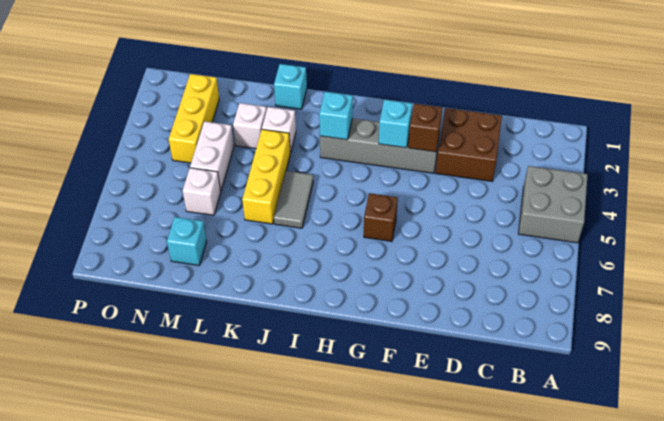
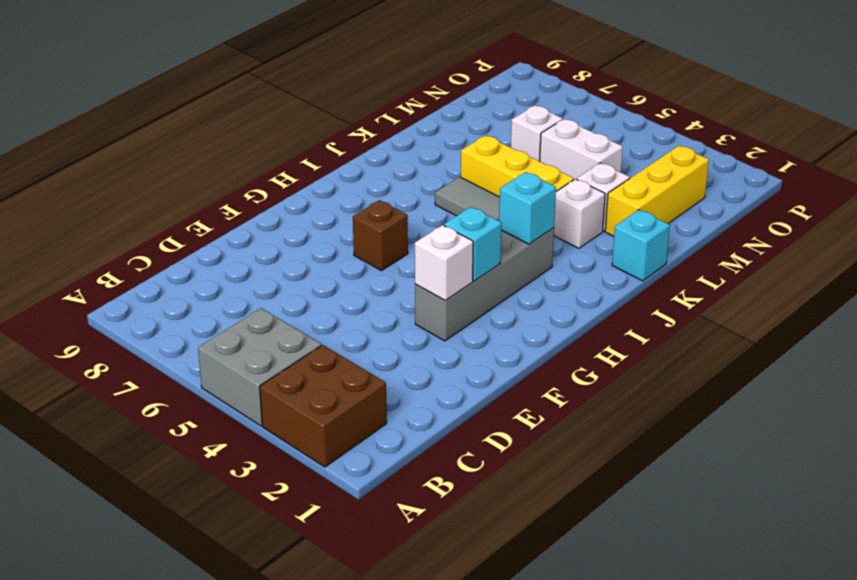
brown 2x2 brick [436,108,502,181] -> brown 2x2 brick moved to [260,345,387,467]
brown 1x1 brick [408,104,442,152] -> white 1x1 brick [415,225,473,300]
cyan 1x1 brick [167,217,207,265] -> none
yellow 1x3 brick [169,74,219,163] -> yellow 1x3 brick turned to [605,146,709,236]

